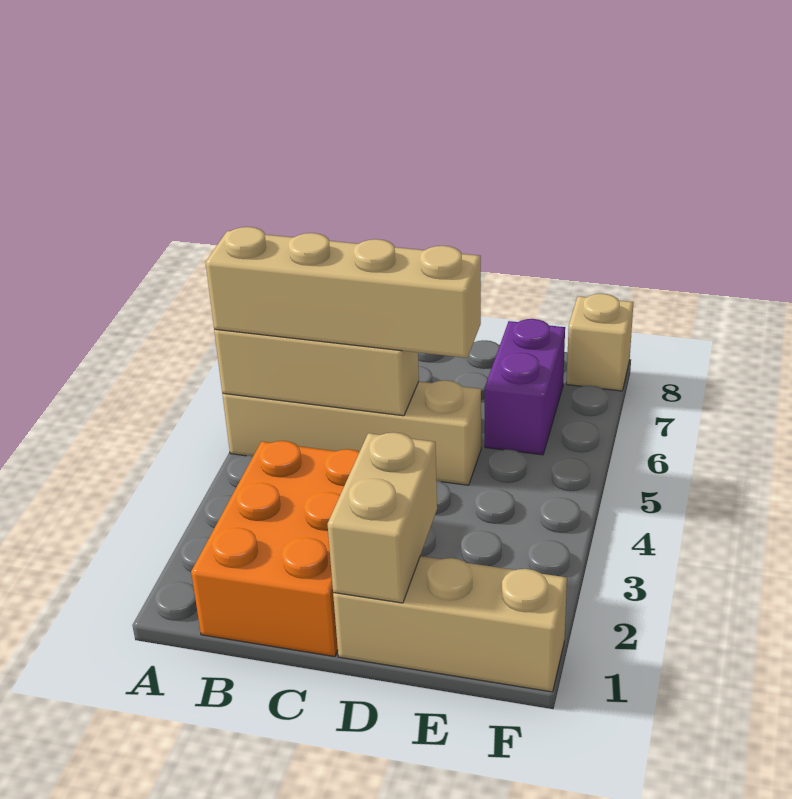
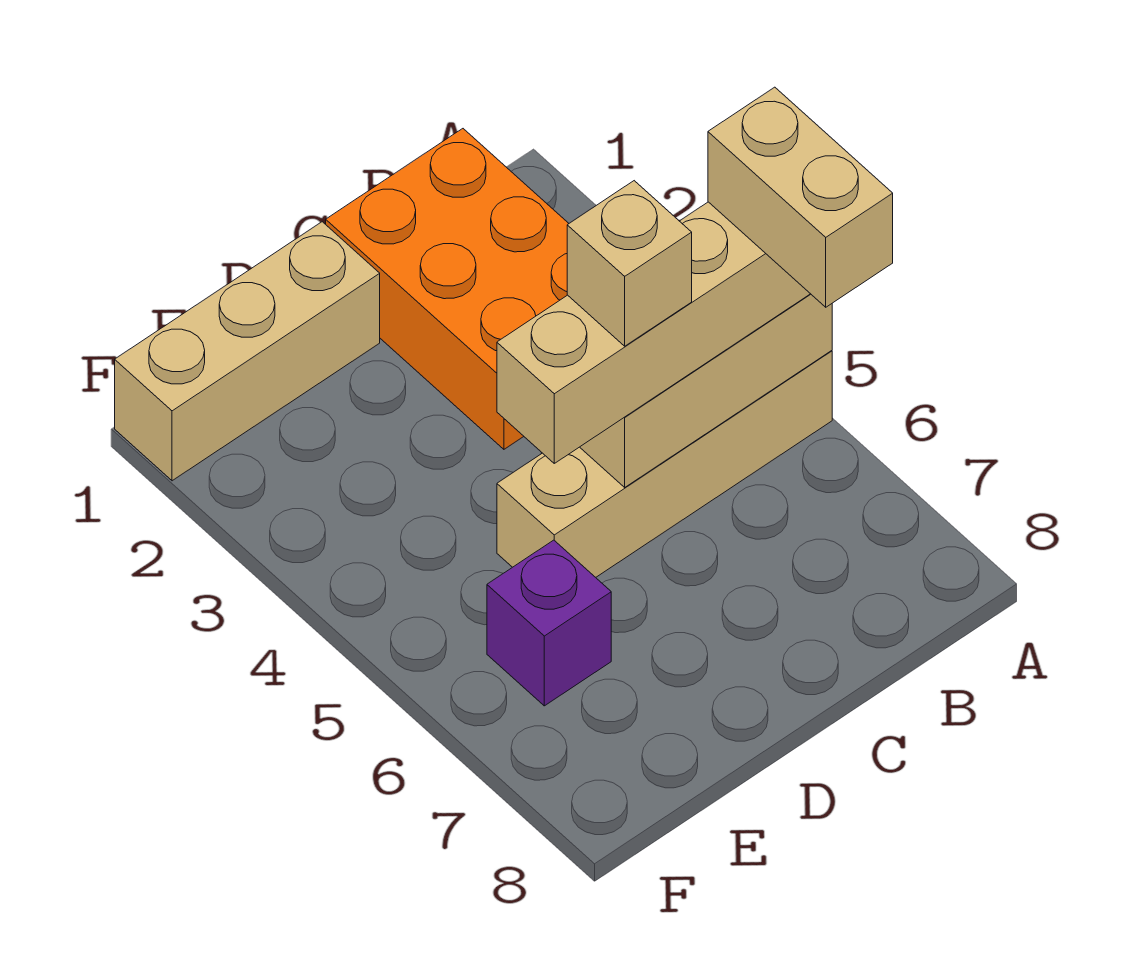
tan 1x2 brick [327,432,437,603] -> tan 1x2 brick moved to [708,87,893,307]
purple 1x2 brick [485,319,565,455] -> purple 1x1 brick [487,540,611,706]
tan 1x1 brick [566,294,633,391] -> tan 1x1 brick moved to [567,181,692,346]

